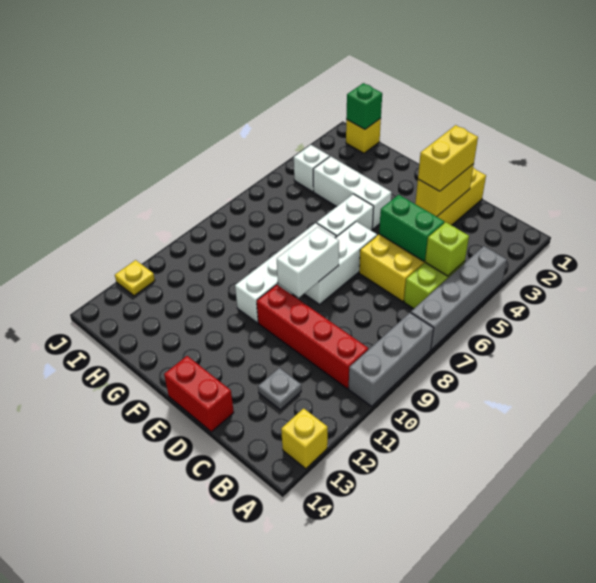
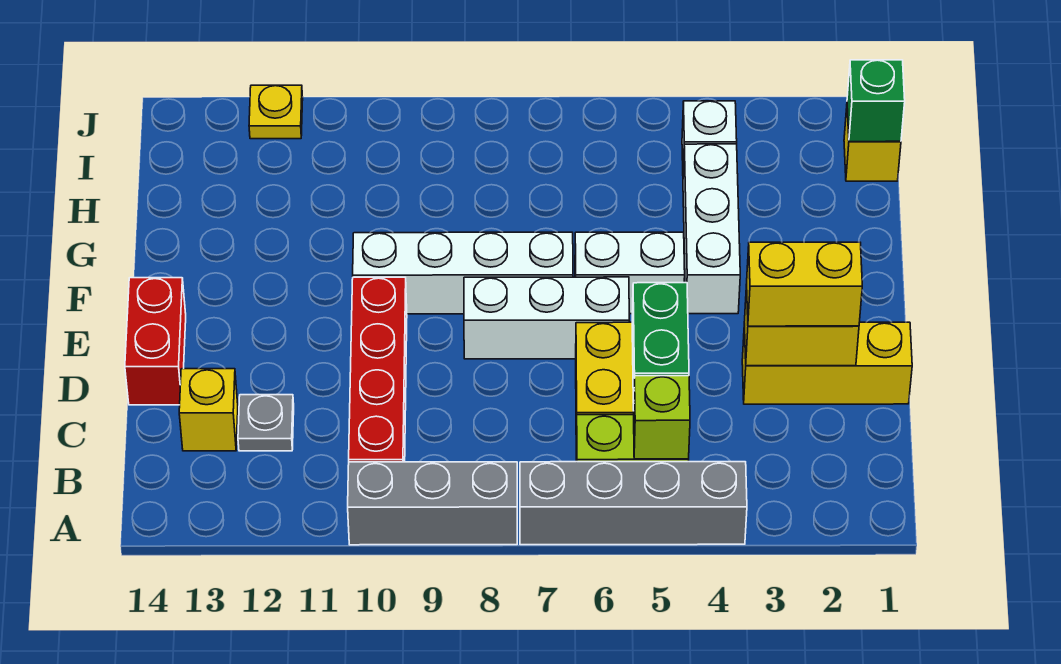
yellow 1x1 brick [281,408,328,469] -> yellow 1x1 brick moved to [179,369,238,451]
white 1x2 brick [277,227,339,298] -> none

